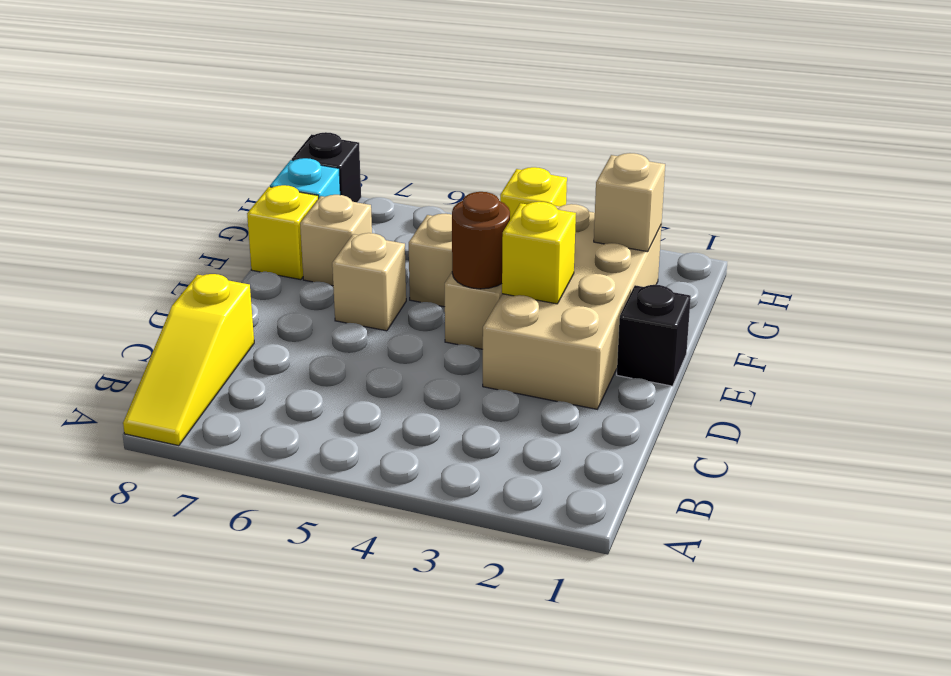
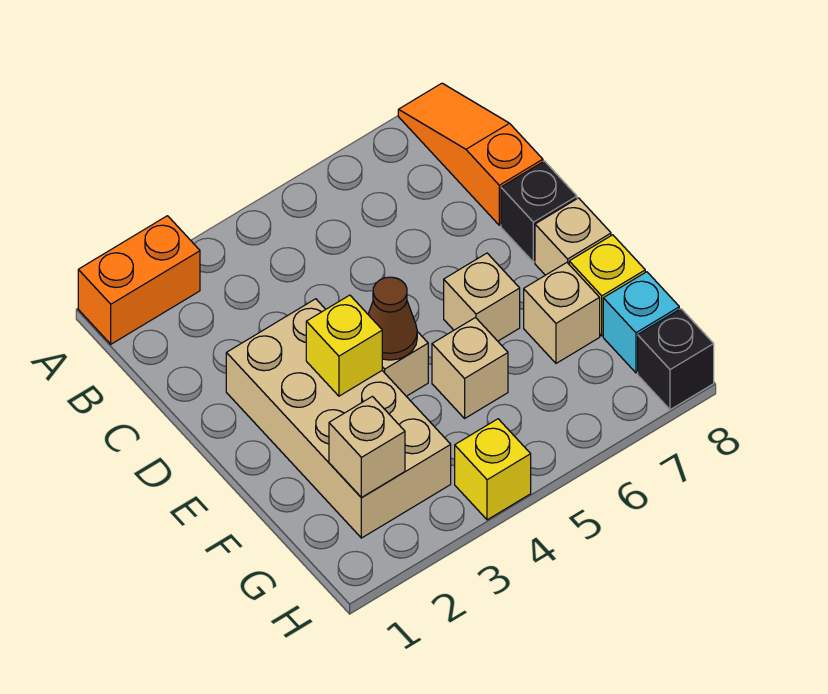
none -> orange 1x2 brick [78,216,200,344]
yellow 1x3 slope [123,274,254,446] -> orange 1x3 slope [398,83,543,225]
black 1x1 brick [617,285,691,386] -> black 1x1 brick moved to [501,161,577,262]
brown 1x1 round brick [452,192,510,289] -> brown 1x1 cone [368,277,417,360]
none -> tan 1x1 brick [535,198,611,275]

